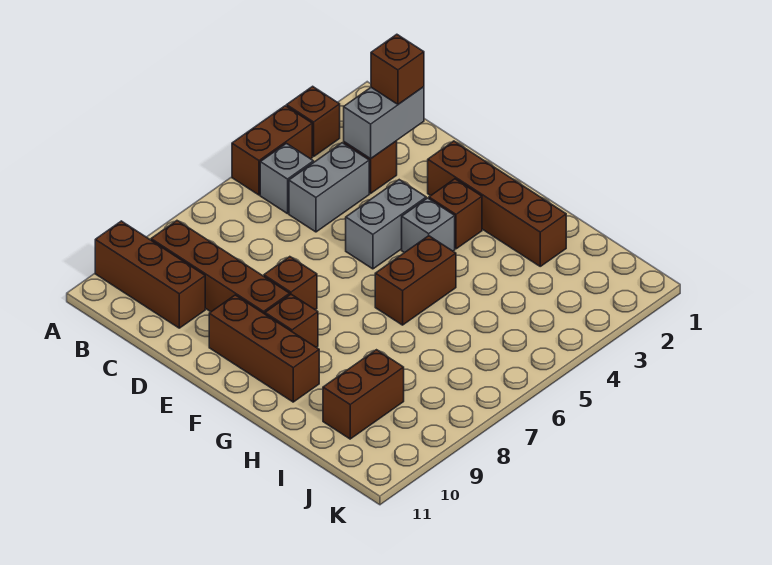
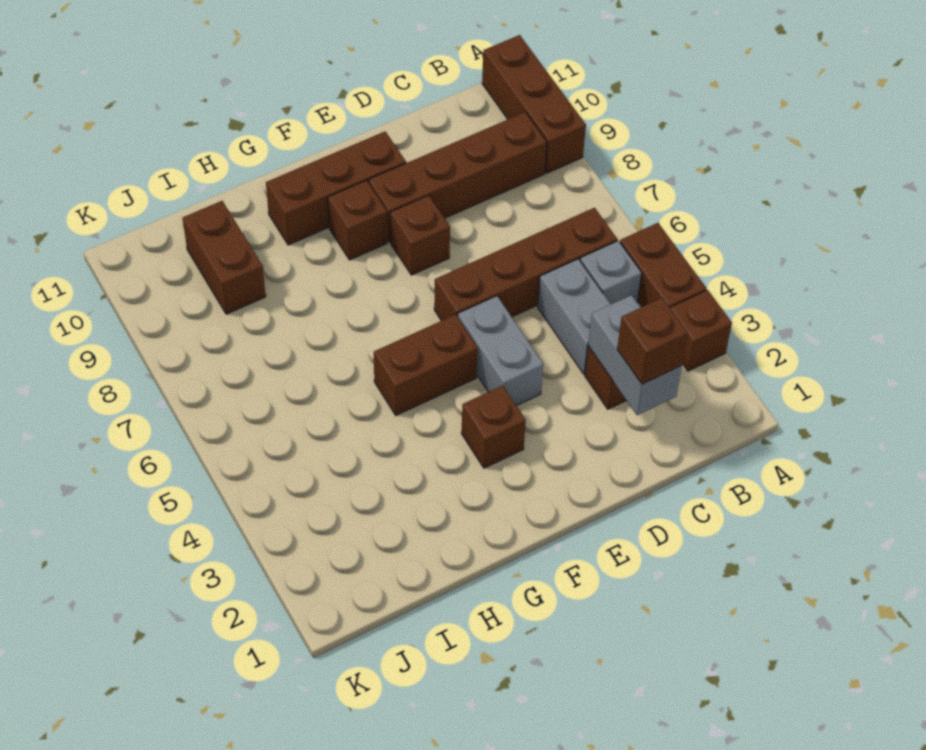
brown 1x3 brick [95,221,205,328] -> brown 1x3 brick turned to [482,35,586,173]
brown 1x4 brick [428,141,566,266] -> brown 1x4 brick moved to [434,208,617,321]
grey 1x1 brick [402,198,455,253] -> none
brown 1x2 brick [375,236,456,325] -> brown 1x2 brick turned to [374,315,478,415]

